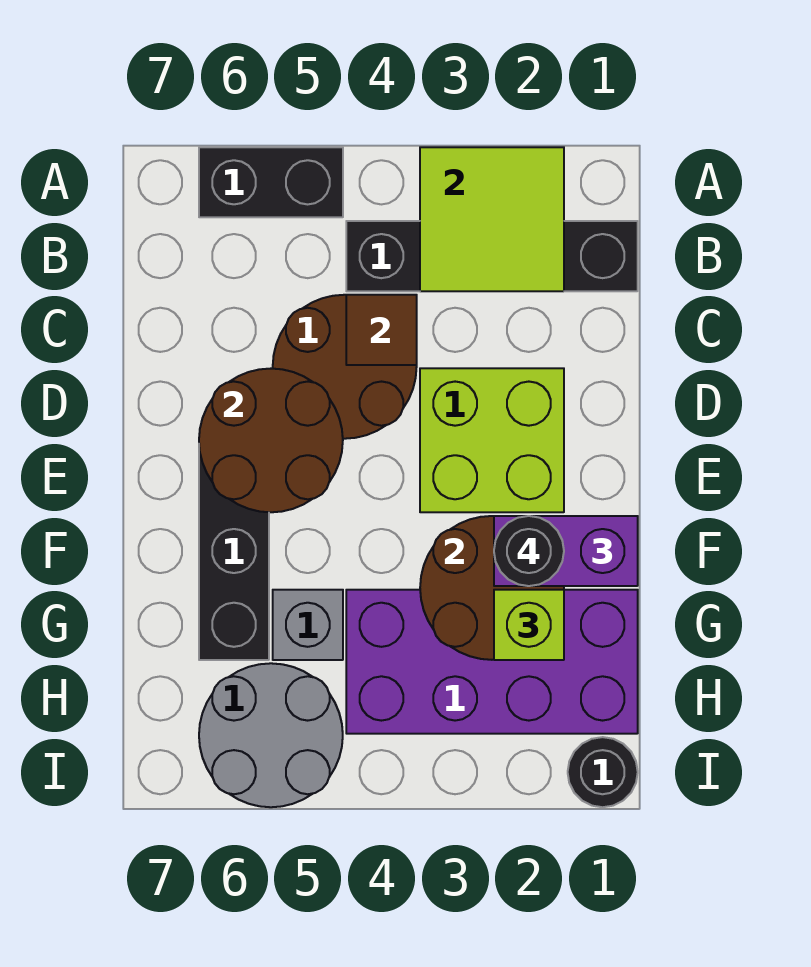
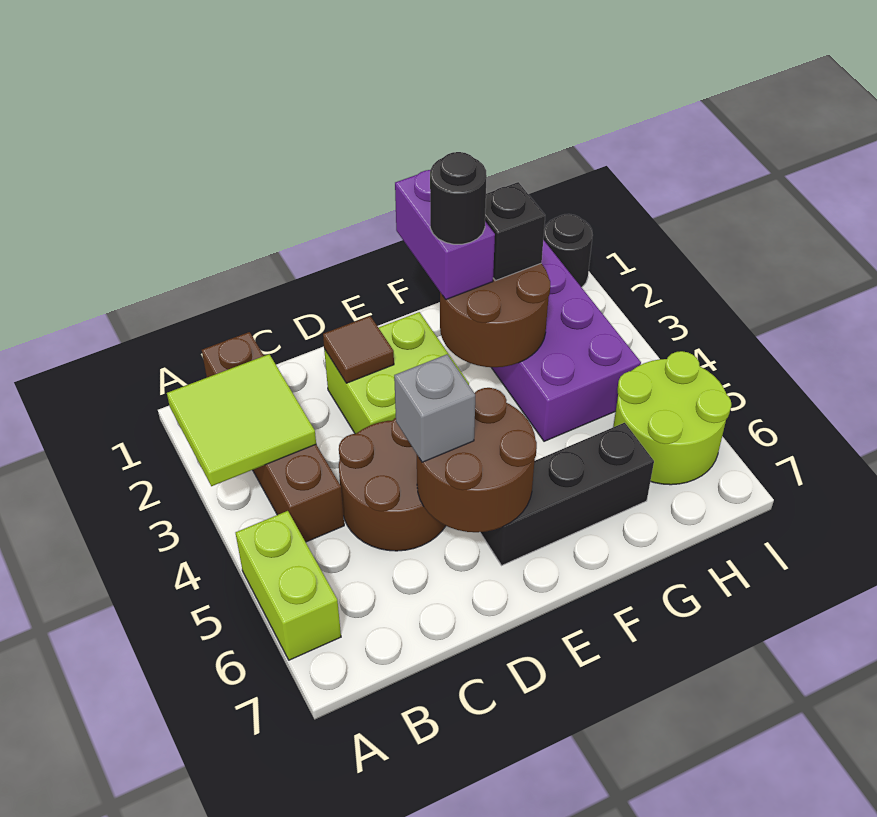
black 1x2 brick [199,147,343,217] -> lime 1x2 brick [236,511,341,660]
black 1x4 brick [346,221,638,291] -> brown 1x4 brick [202,332,344,542]
brown 1x1 tile [346,295,417,365] -> brown 1x1 tile moved to [323,316,394,383]
lime 1x1 brick [494,590,564,660] -> black 1x1 brick [485,182,545,281]
grey 1x1 brick [273,590,343,660] -> grey 1x1 brick moved to [394,354,475,462]
grey 2x2 round brick [199,663,343,807] -> lime 2x2 round brick [613,351,731,485]

